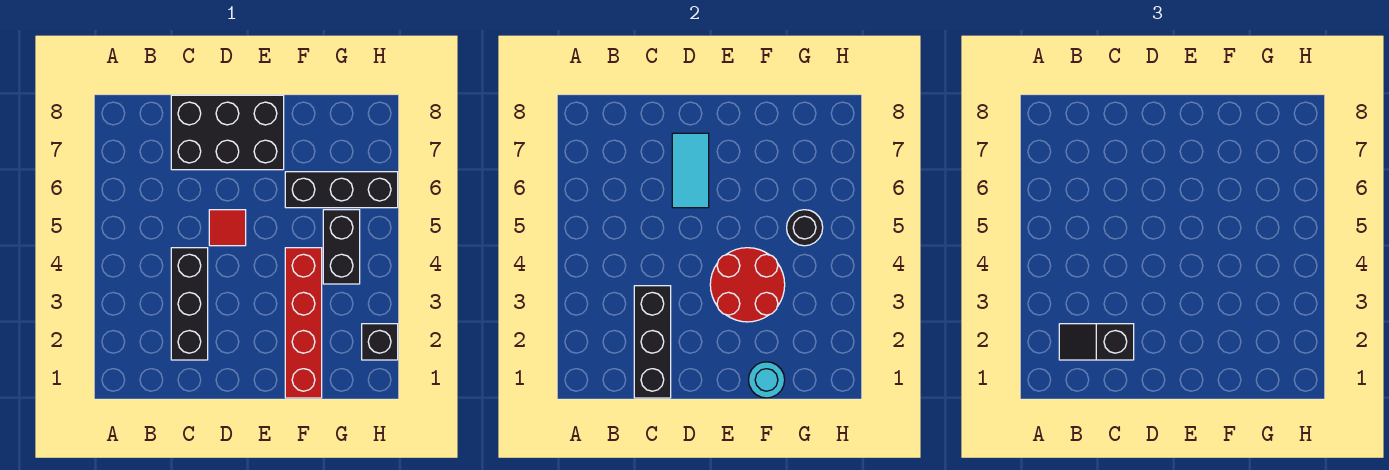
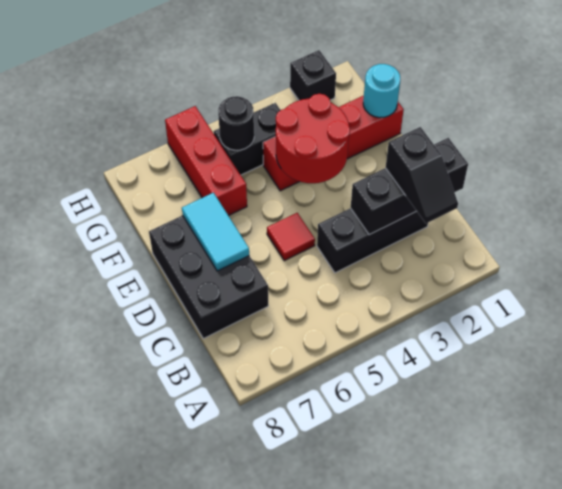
cyan 1x2 tile [672,133,709,208] -> cyan 1x2 tile turned to [182,193,249,271]
black 1x3 brick [285,172,398,208] -> red 1x3 brick [165,106,247,216]

